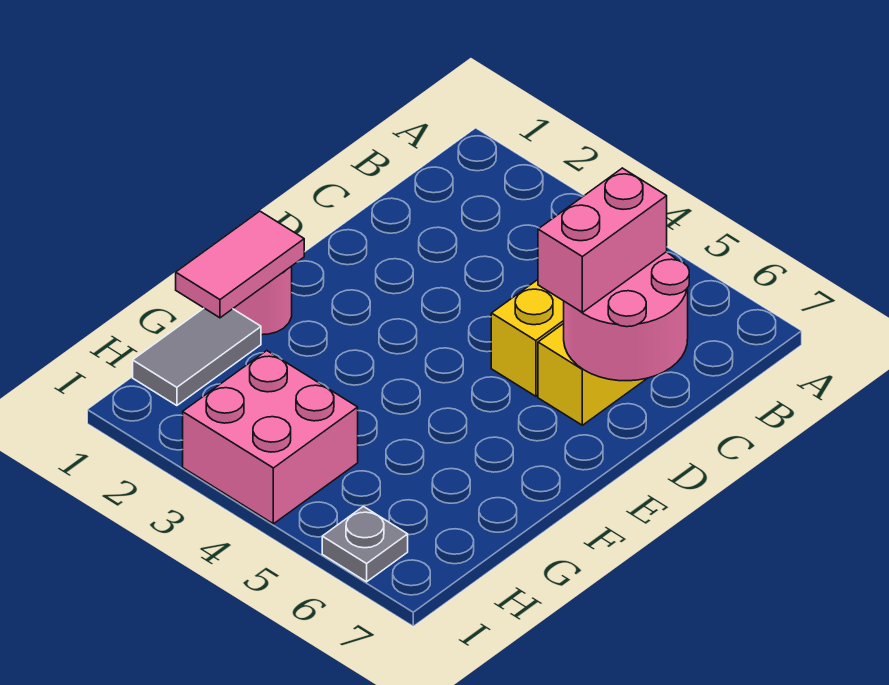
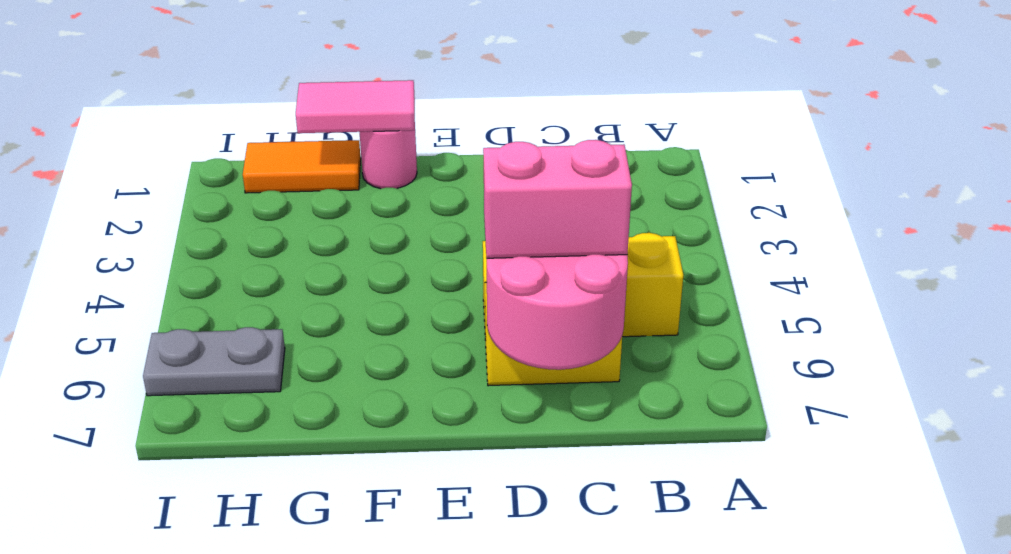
grey 1x2 tile [133,308,261,406] -> orange 1x2 tile [243,140,361,193]
pink 2x2 brick [183,351,358,524] -> none
grey 1x1 plate [322,506,408,582] -> grey 1x2 plate [143,327,285,396]

